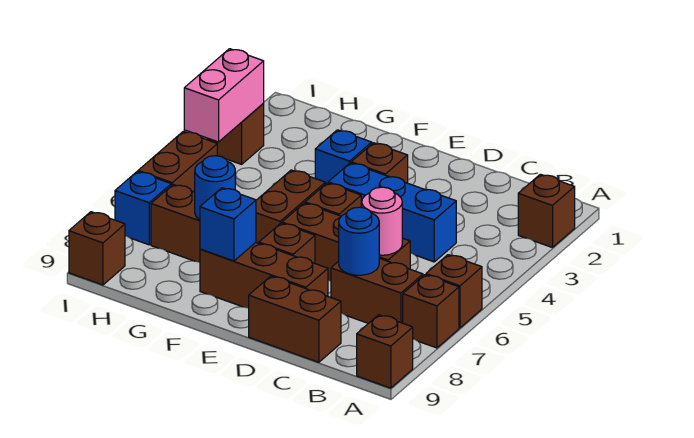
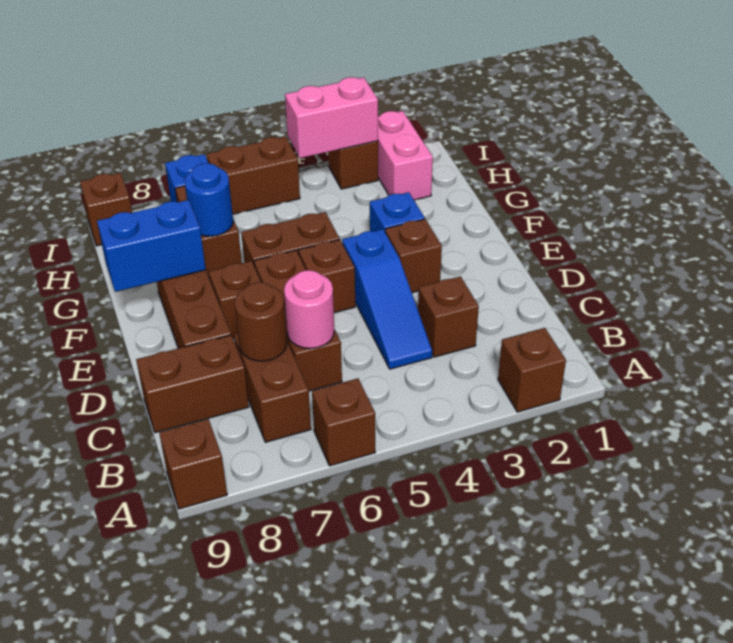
brown 1x1 brick [403,275,459,348] -> brown 1x1 brick moved to [418,276,479,357]
blue 1x3 brick [328,163,456,262] -> blue 1x3 slope [342,229,432,369]
blue 1x1 round brick [339,207,379,275] -> brown 1x1 round brick [234,282,287,361]
brown 1x2 brick [249,276,341,362] -> brown 1x2 brick turned to [136,335,249,433]
blue 1x1 brick [200,188,256,261] -> blue 1x2 brick [97,200,206,292]
none -> pink 1x2 brick [378,111,433,200]

